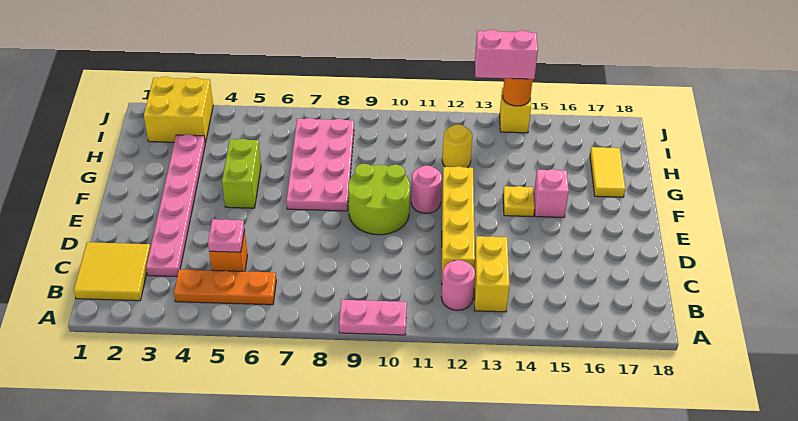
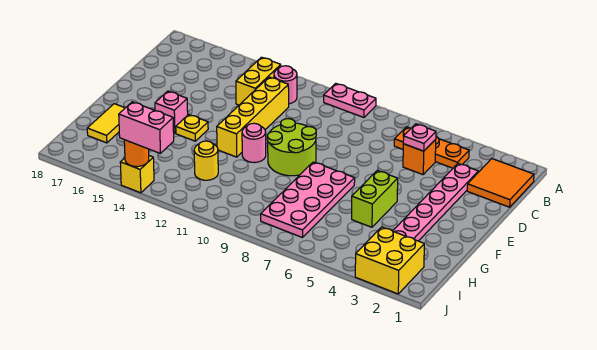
yellow 2x2 tile [74,242,151,301] -> orange 2x2 tile [467,159,534,207]

